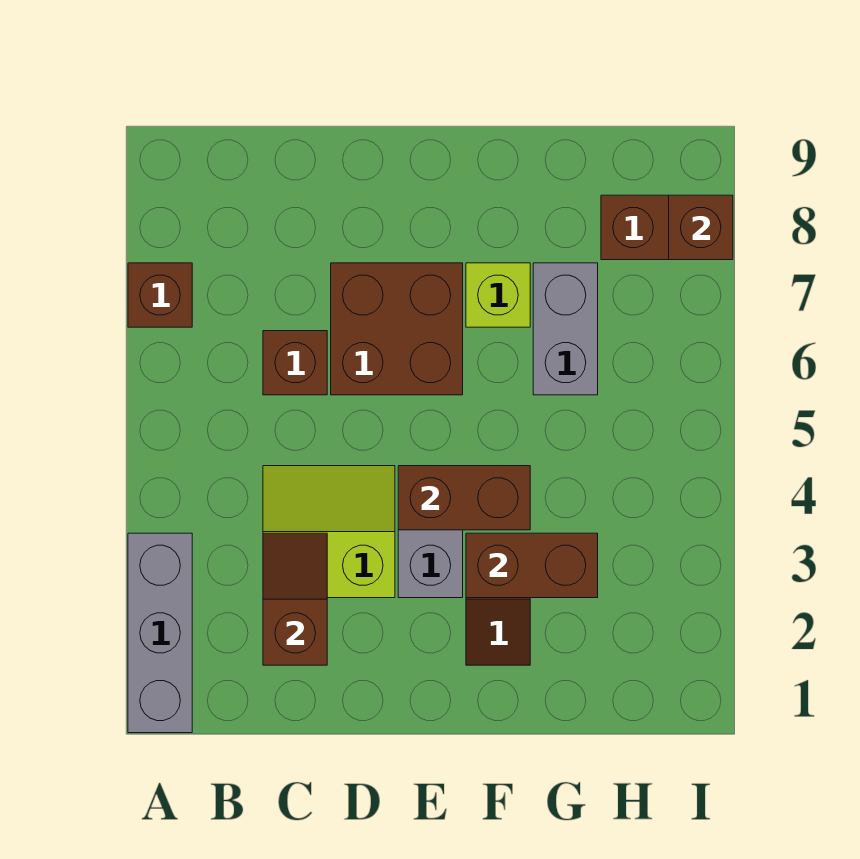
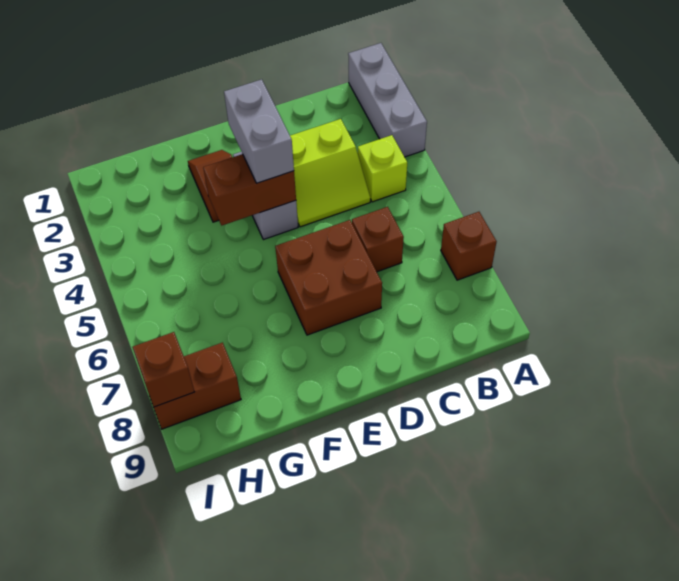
brown 1x2 slope [263,533,327,665] -> none
brown 1x2 brick [466,533,598,598] -> none
lime 1x1 brick [466,263,530,327] -> lime 1x1 brick moved to [358,135,407,202]
grey 1x2 brick [533,263,598,395] -> grey 1x2 brick moved to [224,79,294,183]

